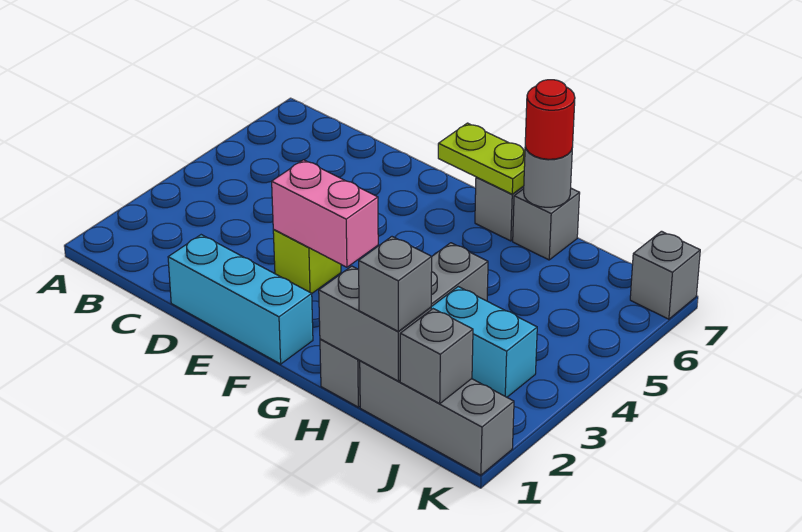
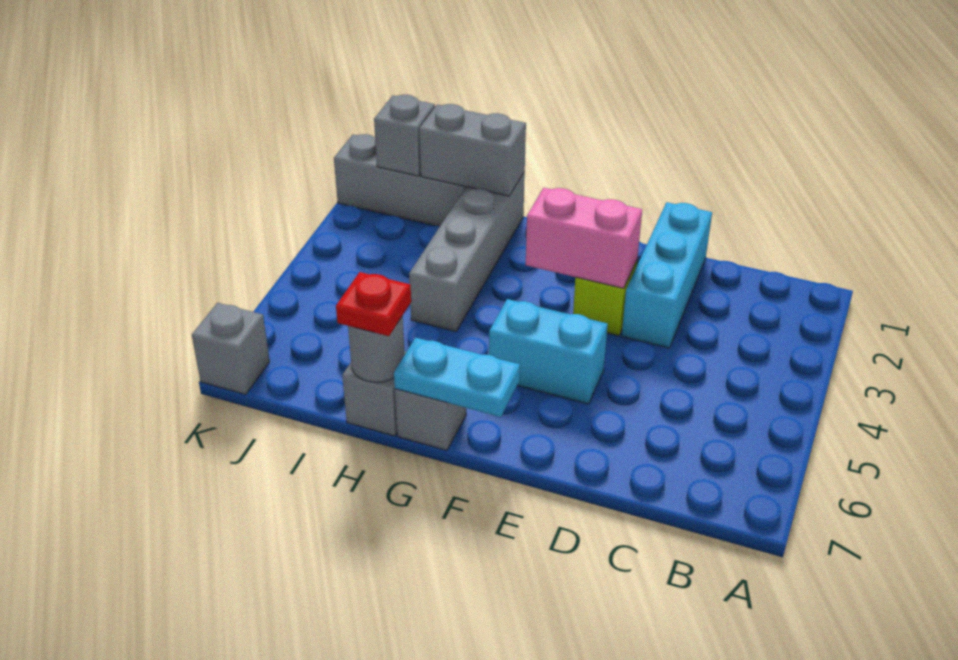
cyan 1x3 brick [168,235,313,364] -> cyan 1x3 brick turned to [622,202,712,348]
lime 1x2 plate [438,123,525,194] -> cyan 1x2 plate [394,338,520,417]
red 1x1 round brick [525,80,575,159] -> red 1x1 plate [336,272,411,336]
grey 1x1 brick [358,237,432,332] -> none
cyan 1x2 brick [431,287,537,397] -> cyan 1x2 brick moved to [489,299,608,404]

